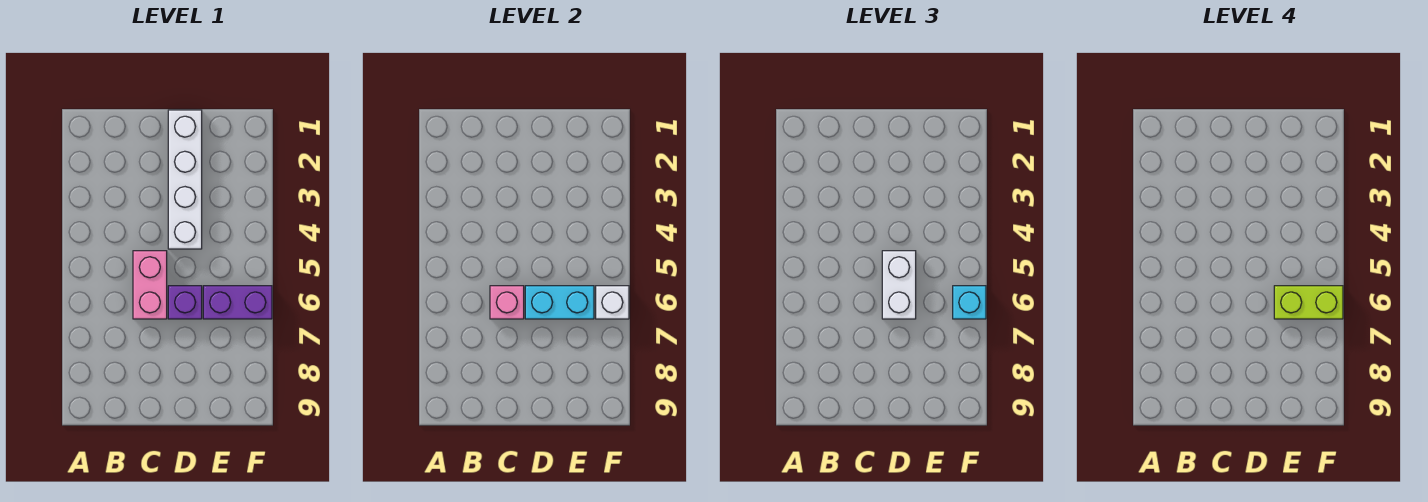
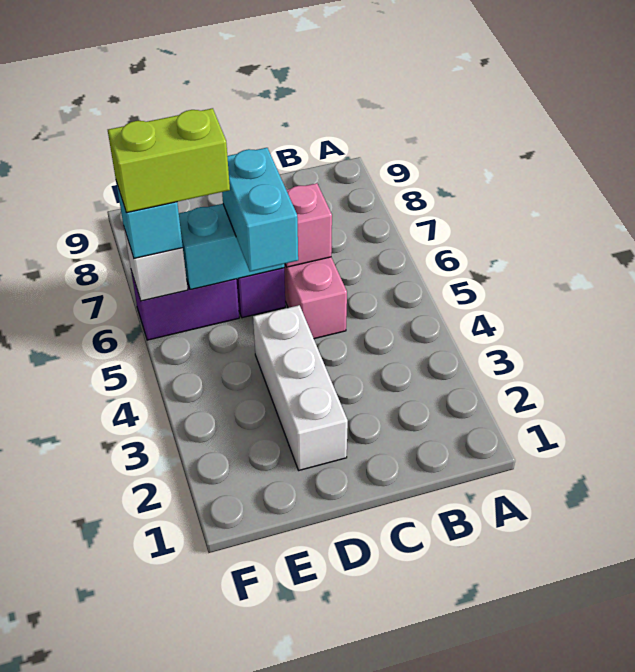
white 1x4 brick [168,110,202,249] -> white 1x3 brick [253,305,348,470]
white 1x2 brick [882,251,916,319] -> cyan 1x2 brick [222,148,298,272]

